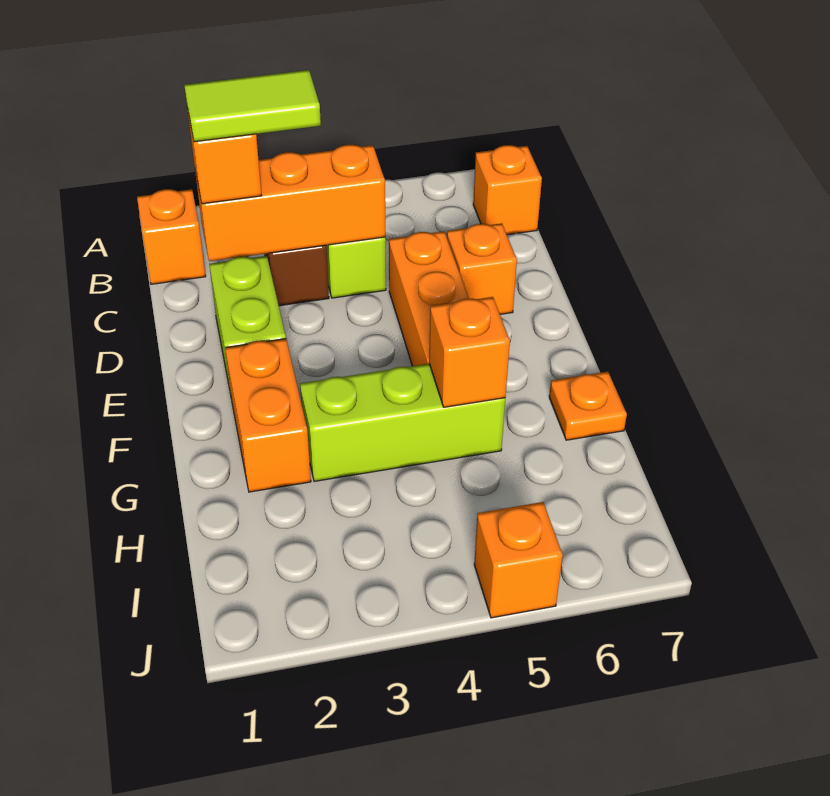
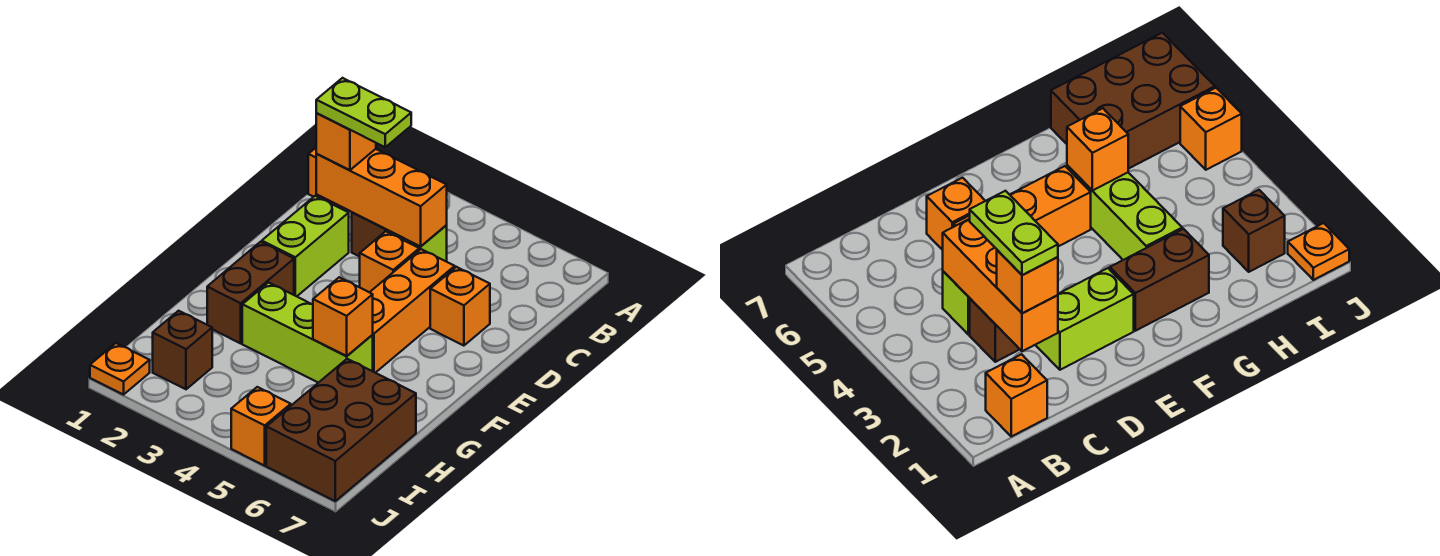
orange 1x1 brick [473,145,542,235] -> orange 1x1 brick moved to [360,231,419,292]
lime 1x2 tile [184,70,321,142] -> lime 1x2 plate [316,78,411,147]
orange 1x2 brick [225,339,311,492] -> brown 1x2 brick [207,242,294,343]
orange 1x1 plate [549,372,627,440] -> orange 1x1 plate moved to [90,343,150,395]
none -> brown 2x3 brick [266,359,416,501]
none -> brown 1x1 brick [153,311,212,389]

